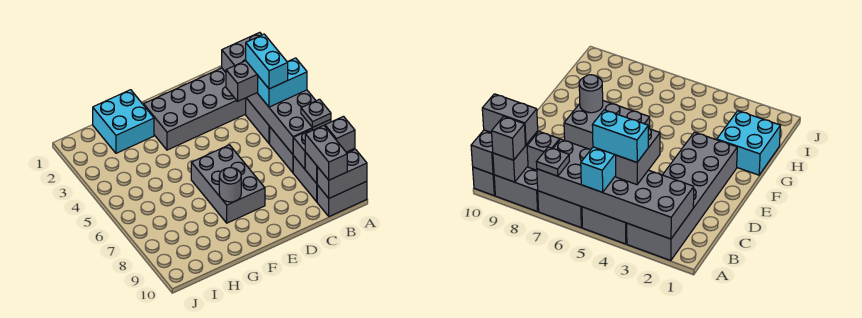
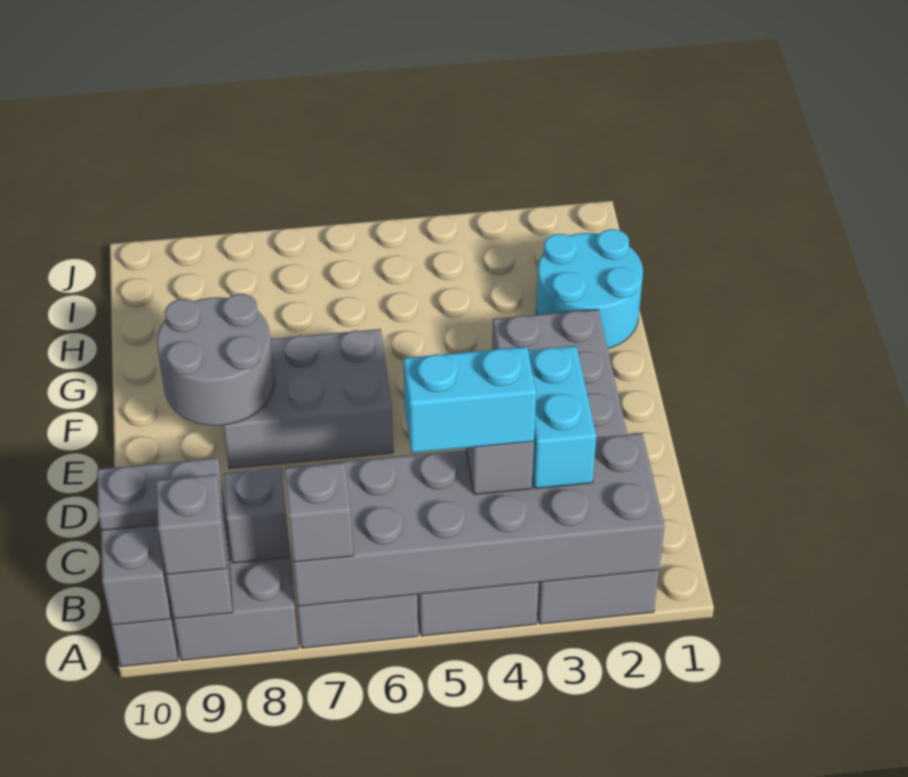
cyan 1x2 brick [258,58,307,107] -> cyan 1x2 brick moved to [528,346,596,489]
grey 1x1 plate [301,99,331,128] -> grey 1x1 brick [285,462,353,562]
grey 1x2 brick [305,125,347,180] -> grey 1x2 plate [97,458,223,530]
grey 1x1 round brick [219,168,241,202] -> grey 2x2 round brick [157,294,274,426]
cyan 2x2 brick [93,90,154,153] -> cyan 2x2 round brick [536,229,643,349]

